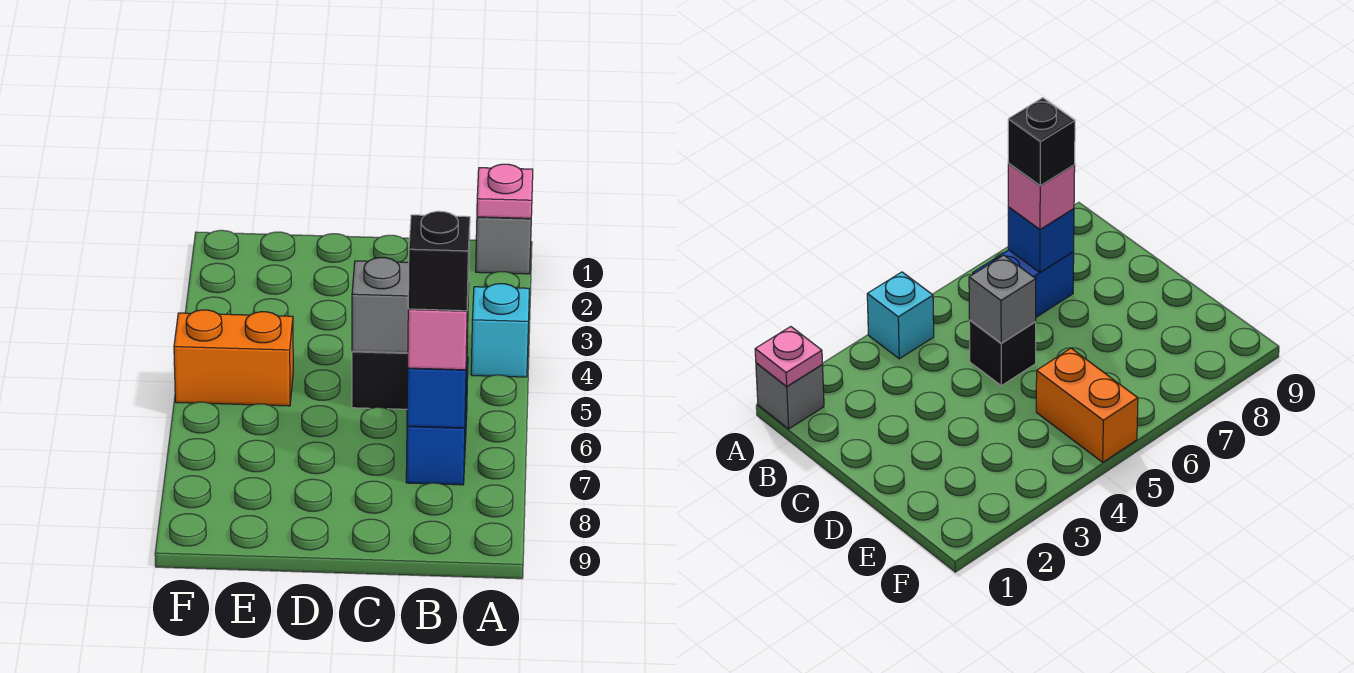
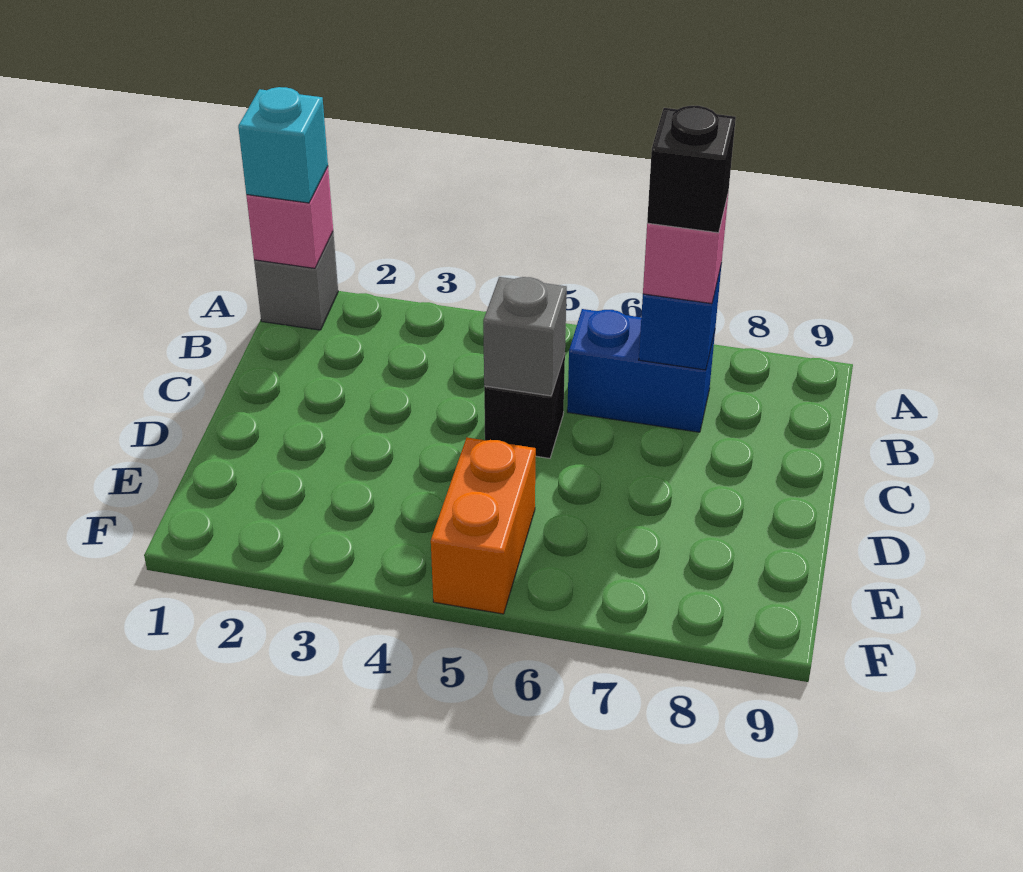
pink 1x1 plate [477,164,533,218] -> pink 1x1 brick [246,167,333,268]
cyan 1x1 brick [471,284,529,377] -> cyan 1x1 brick moved to [238,87,328,203]

